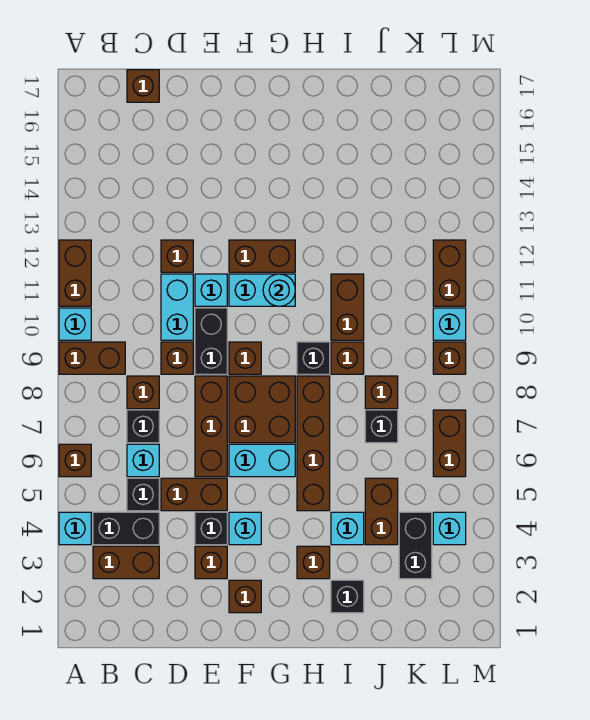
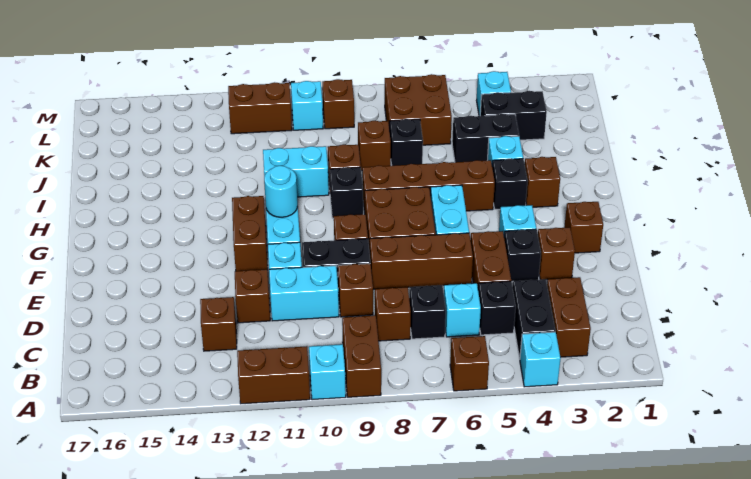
brown 1x1 brick [127,70,159,102] -> brown 1x1 brick moved to [200,297,237,351]
black 1x1 brick [331,580,364,613] -> black 1x1 brick moved to [492,158,528,209]
brown 1x2 brick [331,274,364,340] -> cyan 1x2 brick [263,146,329,197]
brown 1x2 brick [365,478,398,545] -> black 1x2 brick [452,114,519,162]
brown 1x2 brick [433,410,466,477] -> brown 2x2 brick [385,74,452,145]

